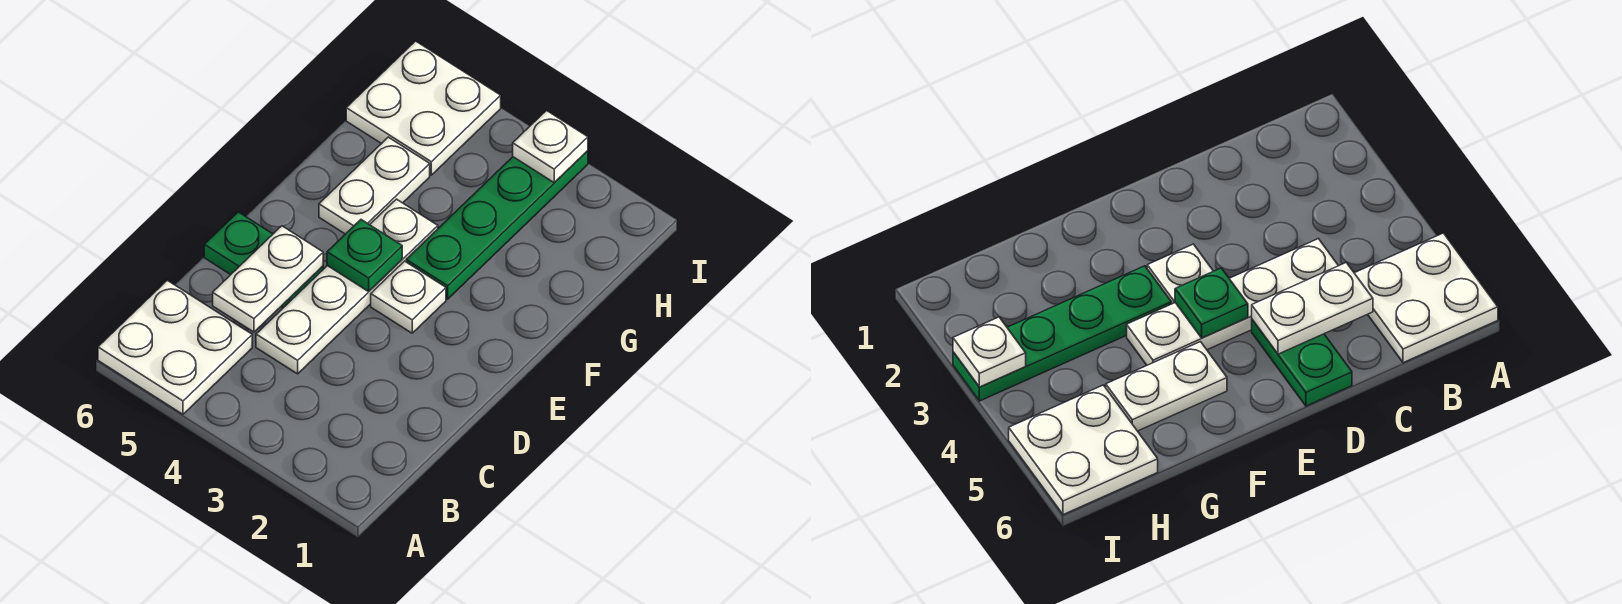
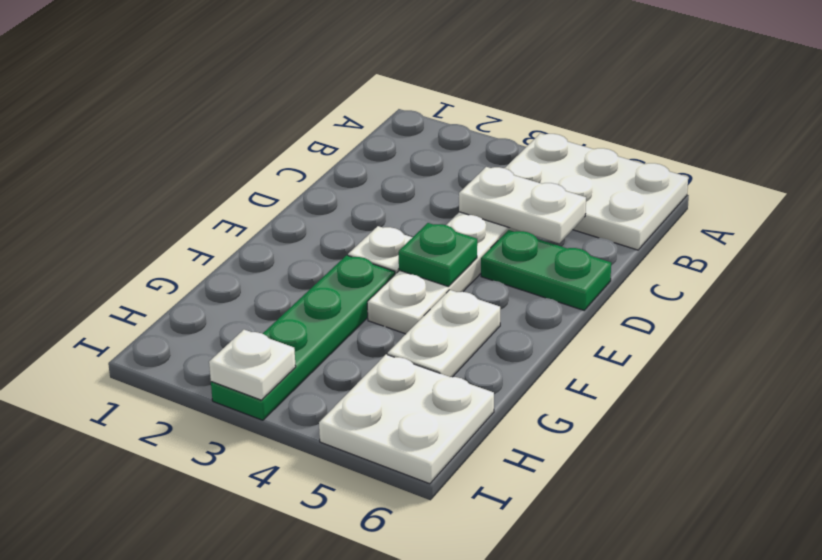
white 2x2 plate [98,280,252,414] -> white 2x3 plate [505,134,688,250]
white 1x2 plate [213,226,323,332] -> white 1x2 plate turned to [459,167,586,243]

